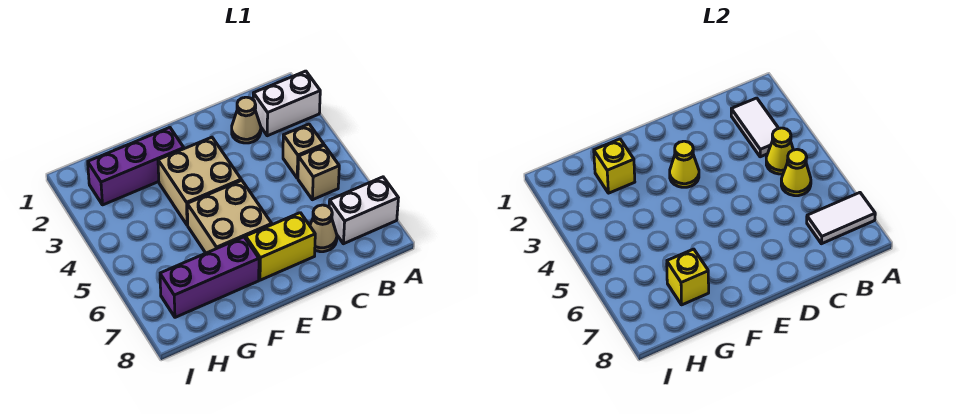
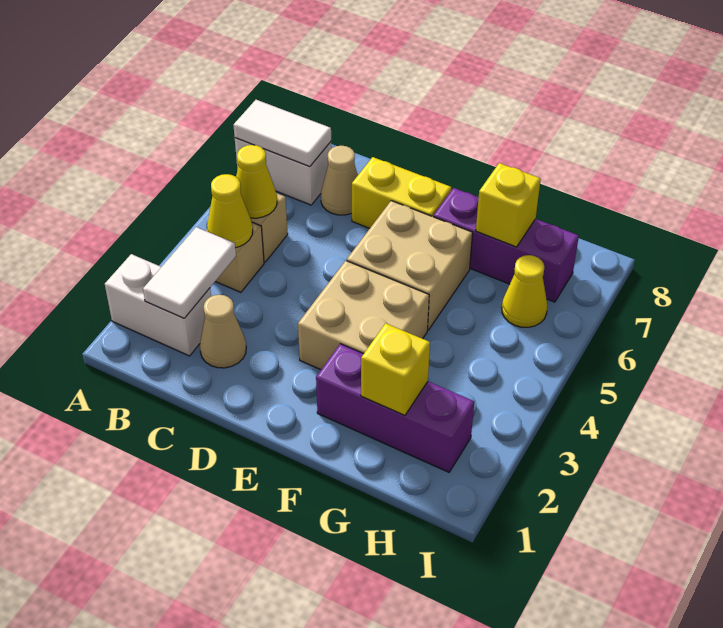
yellow 1x1 cone [670,141,699,187] -> yellow 1x1 cone moved to [502,255,547,327]

